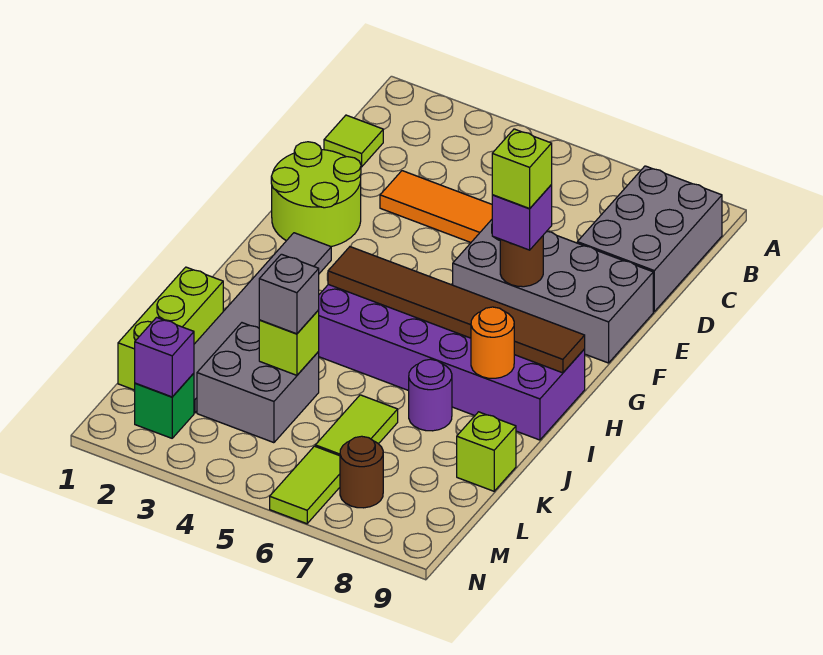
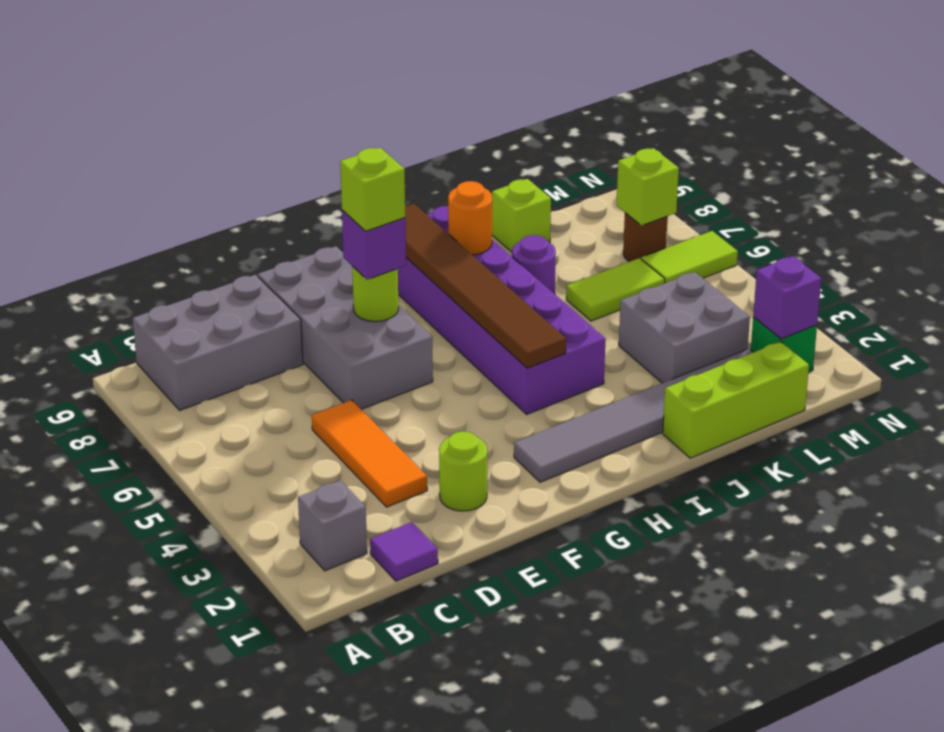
lime 1x1 tile [324,115,383,167] -> purple 1x1 tile [370,522,438,581]
lime 2x2 round brick [271,142,361,247] -> lime 1x1 round brick [439,432,487,511]
brown 1x1 round brick [500,236,543,287] -> lime 1x1 round brick [352,266,399,322]
lime 1x1 brick [259,310,319,375] -> lime 1x1 brick moved to [617,148,679,226]
grey 1x1 brick [259,254,319,334] -> grey 1x1 brick moved to [298,480,367,571]

